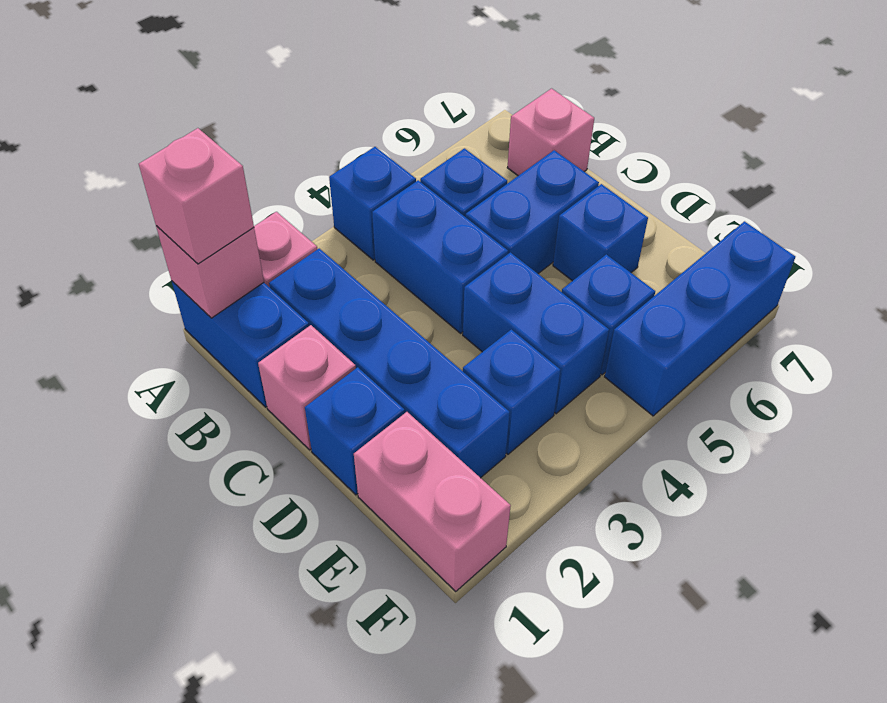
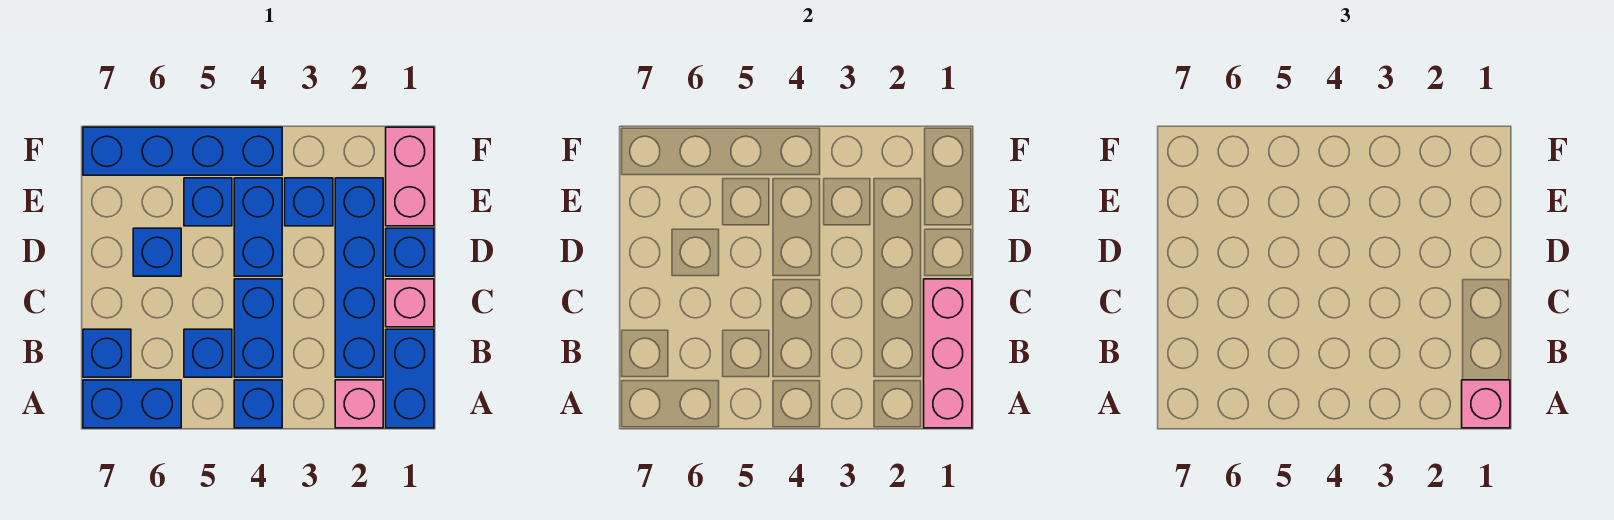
pink 1x1 brick [156,226,264,318] -> pink 1x3 brick [924,279,972,428]
pink 1x1 brick [507,89,594,176] -> blue 1x1 brick [83,329,131,377]
blue 1x2 brick [465,150,599,273] -> blue 1x2 brick moved to [83,380,181,428]
blue 1x3 brick [605,221,795,416] -> blue 1x4 brick [83,127,282,175]

